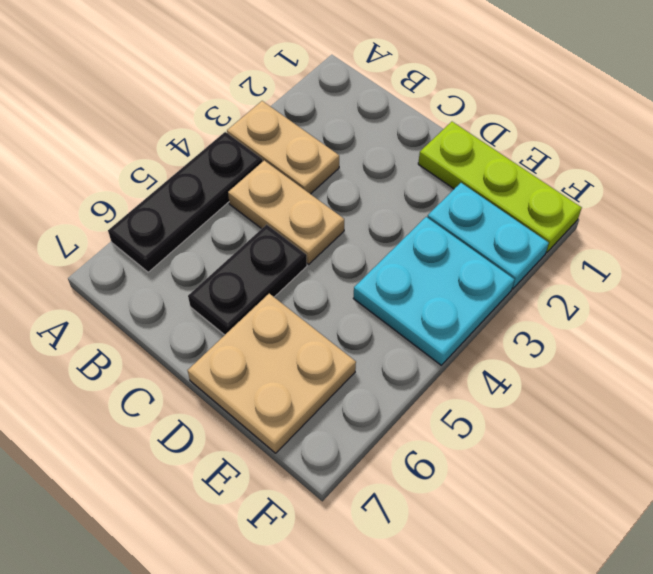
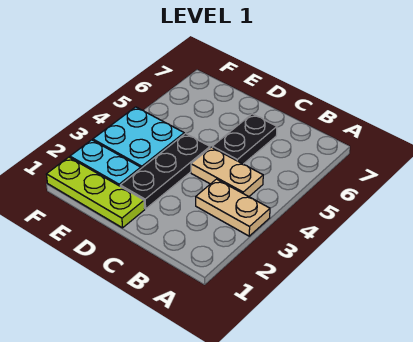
black 1x3 plate [108,132,263,272] -> black 1x3 plate moved to [120,133,210,209]
tan 2x2 plate [188,294,356,453] -> none

